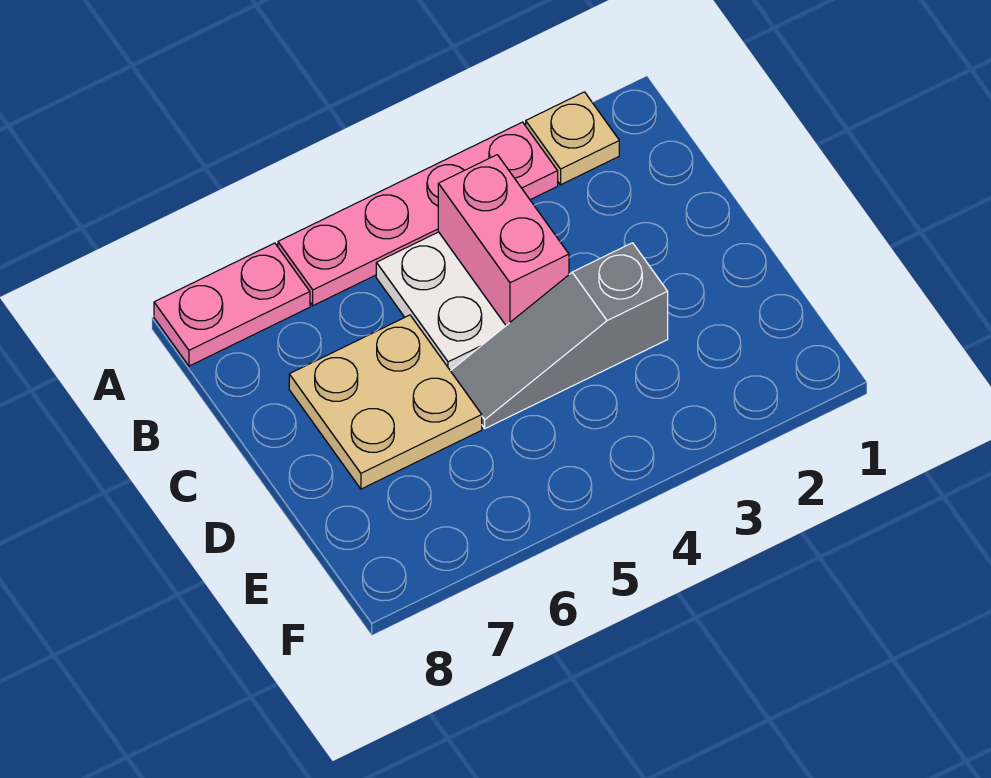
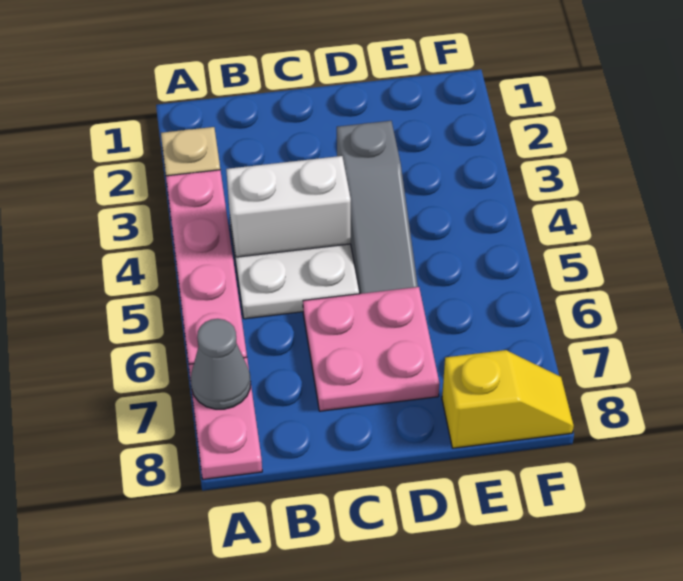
none -> grey 1x1 cone [191,319,251,409]
pink 1x2 brick [438,155,569,325] -> white 1x2 brick [226,156,351,257]
tan 2x2 plate [289,315,482,489] -> pink 2x2 plate [303,287,439,411]
none -> yellow 1x2 slope [442,350,574,448]

